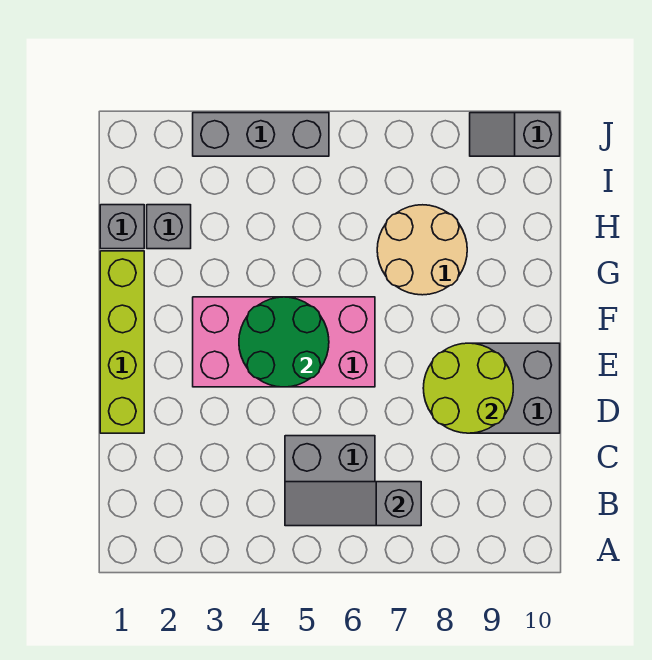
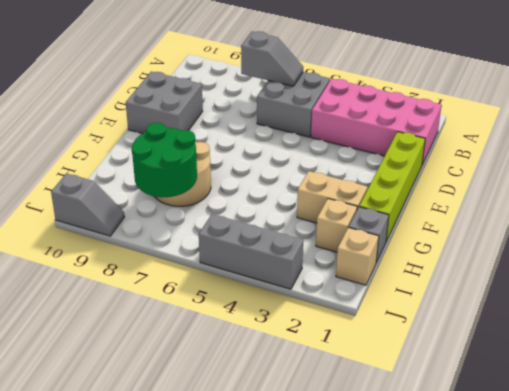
grey 1x3 slope [285,482,421,526] -> grey 1x2 slope [241,31,303,86]
lime 2x2 round brick [423,343,513,433] -> none
pink 2x4 brick [193,297,375,387] -> pink 2x4 brick moved to [311,79,442,165]
green 2x2 round brick [239,297,329,387] -> green 2x2 round brick moved to [132,123,197,197]
none -> tan 1x2 brick [297,171,367,223]
grey 1x1 brick [147,205,191,249] -> tan 1x1 brick [316,199,357,252]
none -> tan 1x1 brick [336,228,379,285]

